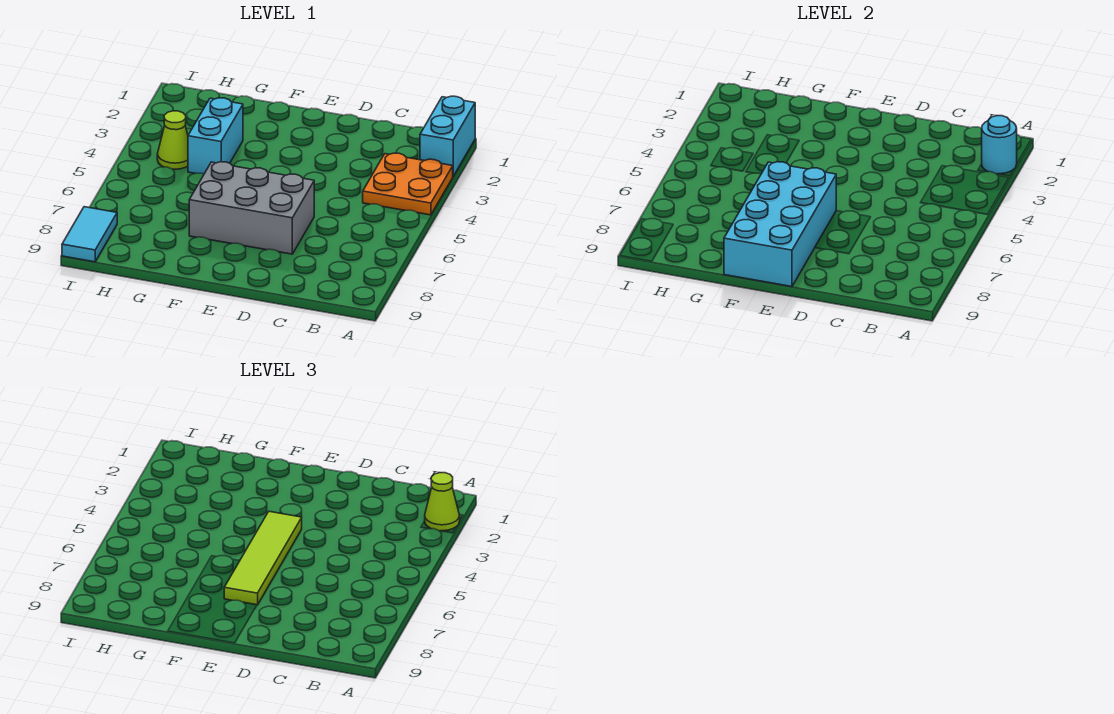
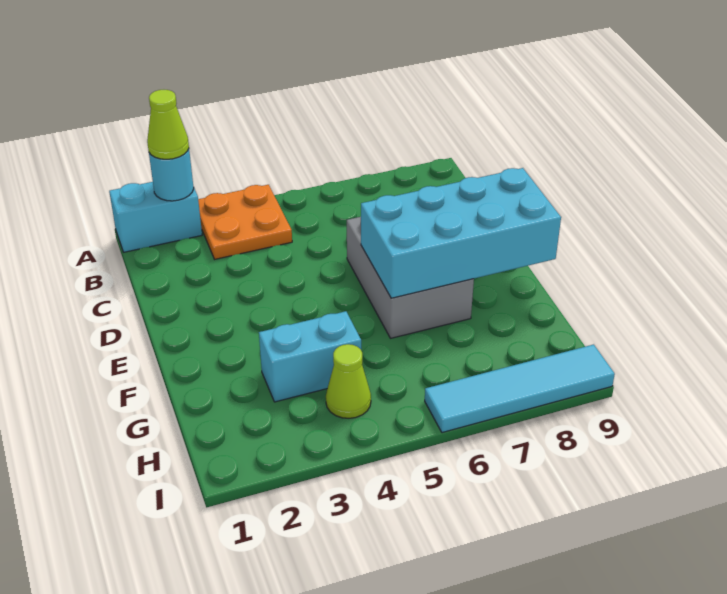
lime 1x4 tile [224,511,302,605] -> none
cyan 1x2 tile [62,207,117,262] -> cyan 1x4 tile [425,344,615,433]

